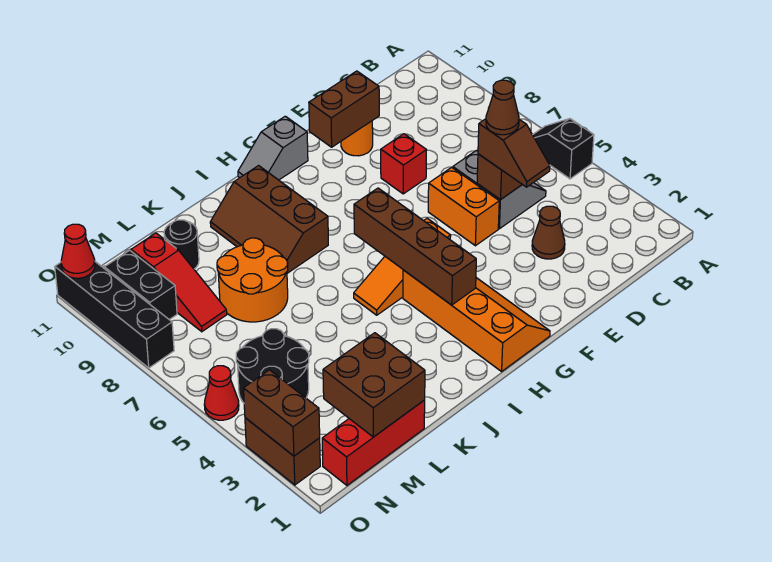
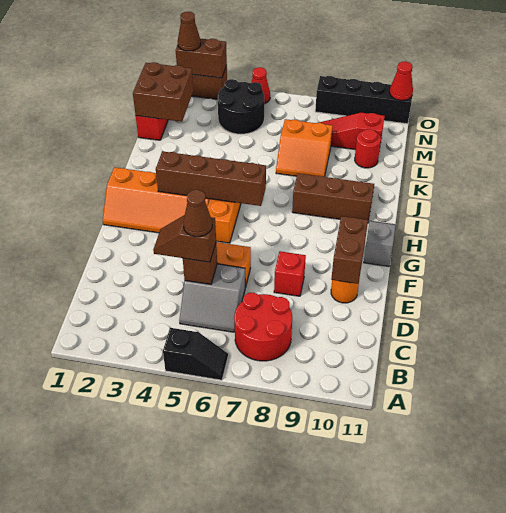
none -> red 2x2 round brick [234,293,292,361]
brown 1x1 cone [532,206,565,259] -> brown 1x1 cone moved to [178,12,201,51]
orange 2x2 round brick [217,238,288,322] -> orange 2x2 slope [276,119,333,177]
black 1x1 round brick [164,220,199,269] -> red 1x1 round brick [355,129,381,168]
black 1x2 brick [104,250,177,320] -> none

